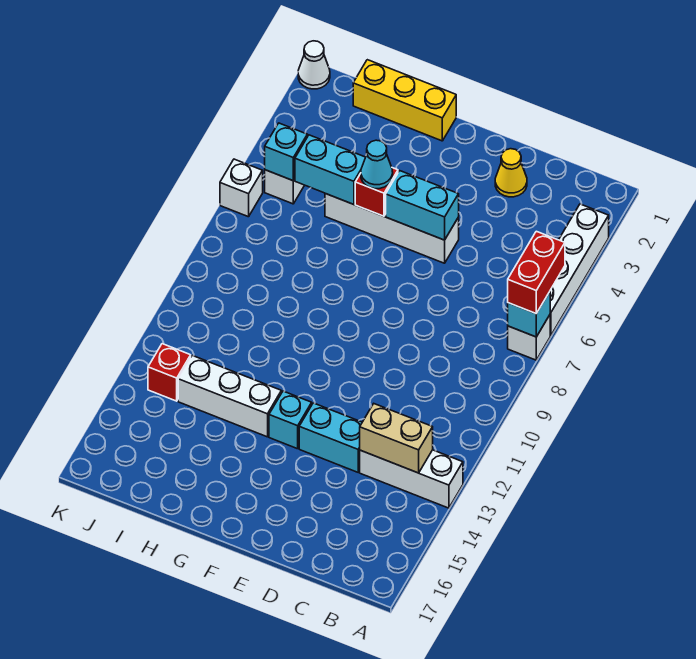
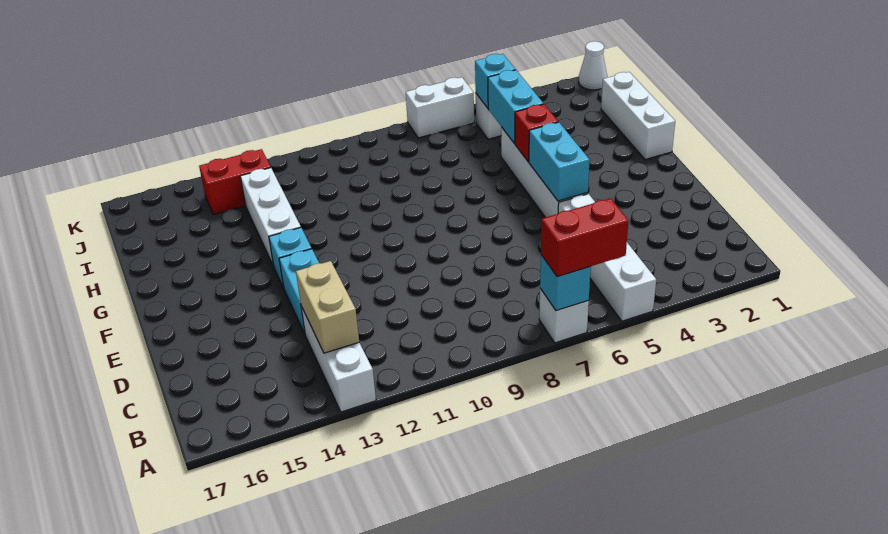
white 1x4 brick [550,204,609,336] -> white 1x4 brick turned to [558,194,656,321]
yellow 1x1 cone [495,149,527,197] -> none
yellow 1x3 brick [353,60,456,141] -> white 1x3 brick [601,72,675,160]
cyan 1x1 cone [361,140,393,189] -> none
red 1x1 brick [148,344,191,401] -> red 1x2 brick [199,149,271,215]
white 1x1 brick [220,159,263,217] -> white 1x2 brick [406,77,474,138]

